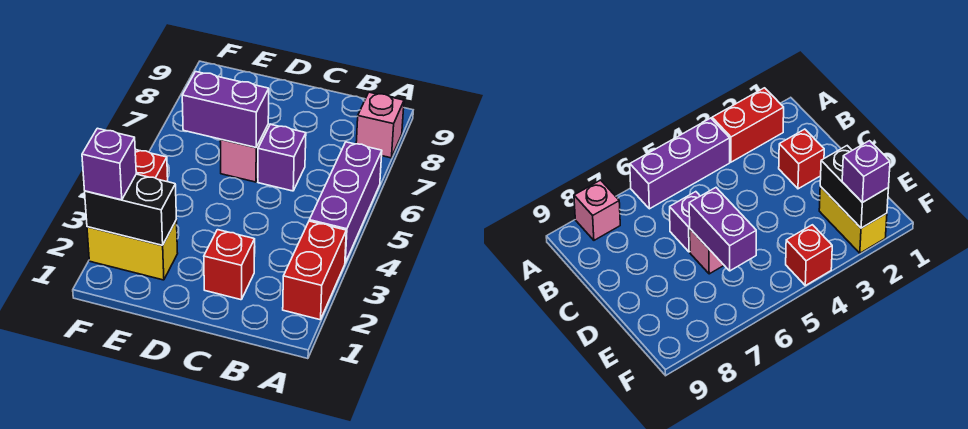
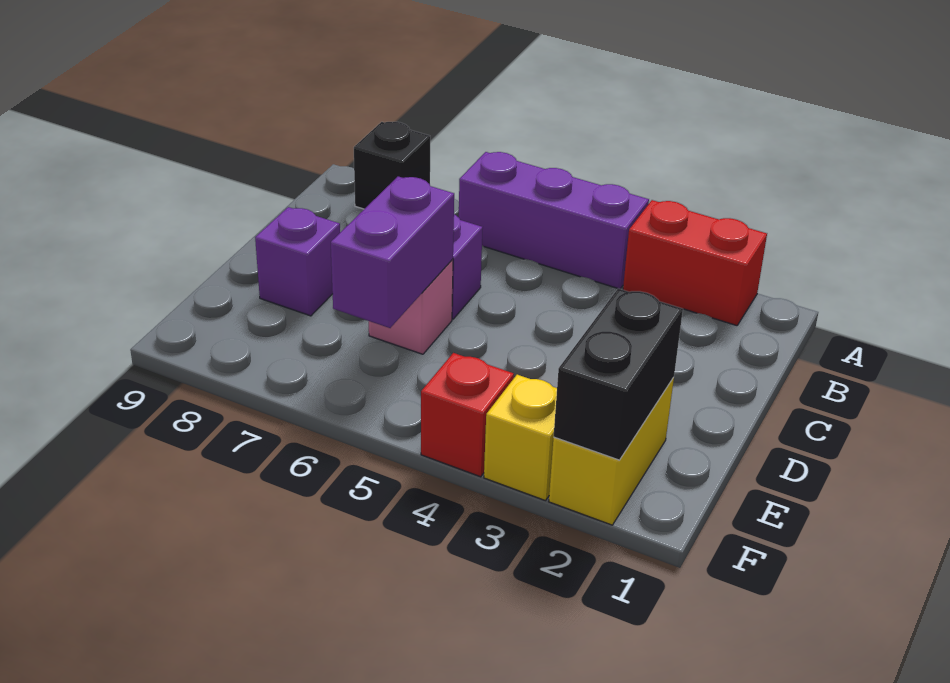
pink 1x1 brick [356,92,404,158] -> black 1x1 brick [354,122,430,209]
red 1x1 brick [204,230,255,300] -> none
purple 1x1 brick [82,128,136,200] -> purple 1x1 brick moved to [255,207,340,316]
none -> yellow 1x1 brick [484,375,557,501]

